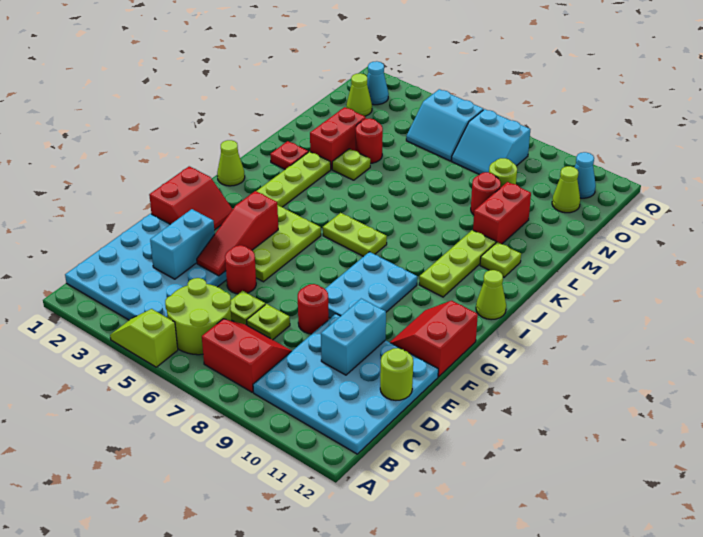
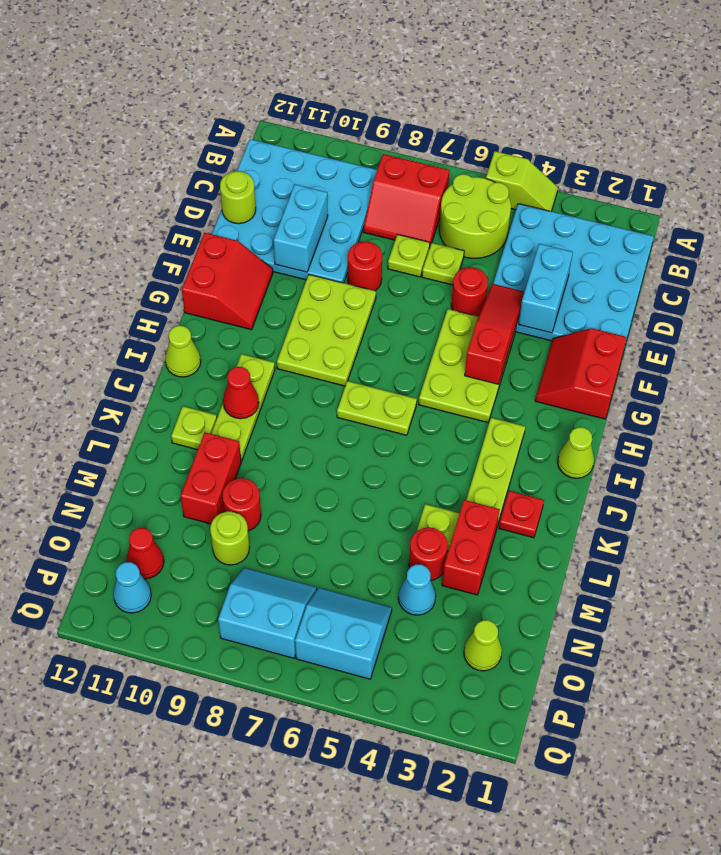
cyan 2x3 plate [325,252,417,318] -> lime 2x3 plate [277,275,376,386]
none -> red 1x1 cone [223,367,259,419]
lime 1x1 cone [552,166,580,213] -> red 1x1 cone [126,528,164,579]
cyan 1x1 cone [367,61,389,105] -> cyan 1x1 cone moved to [398,564,436,615]

